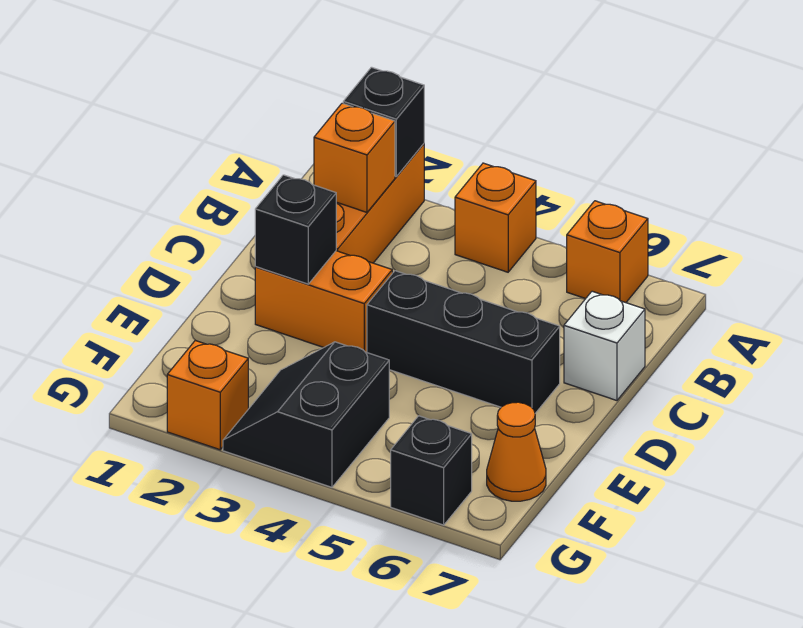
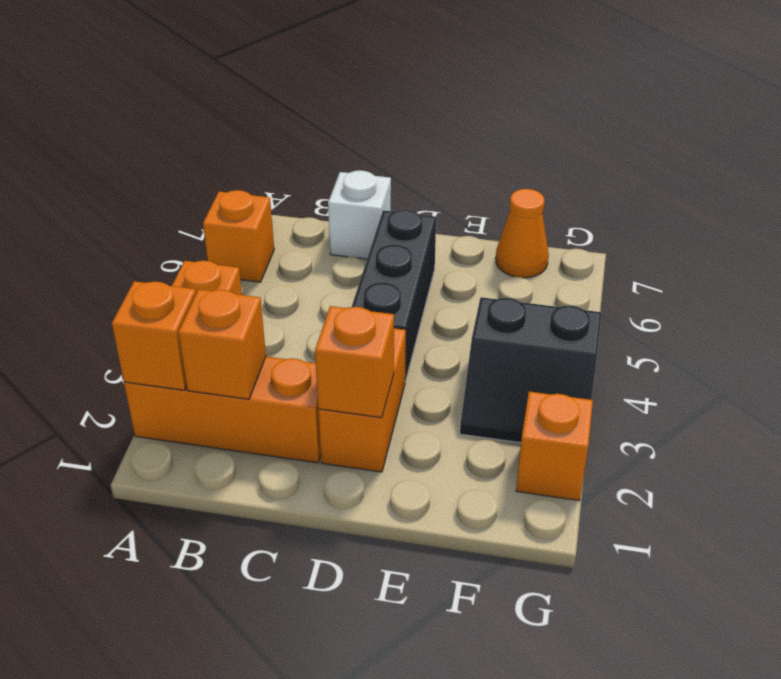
black 1x1 brick [343,67,424,176] -> orange 1x1 brick [112,281,196,390]
black 1x1 brick [255,175,336,284] -> orange 1x1 brick [315,306,394,418]
black 1x1 brick [391,416,472,525] -> none

